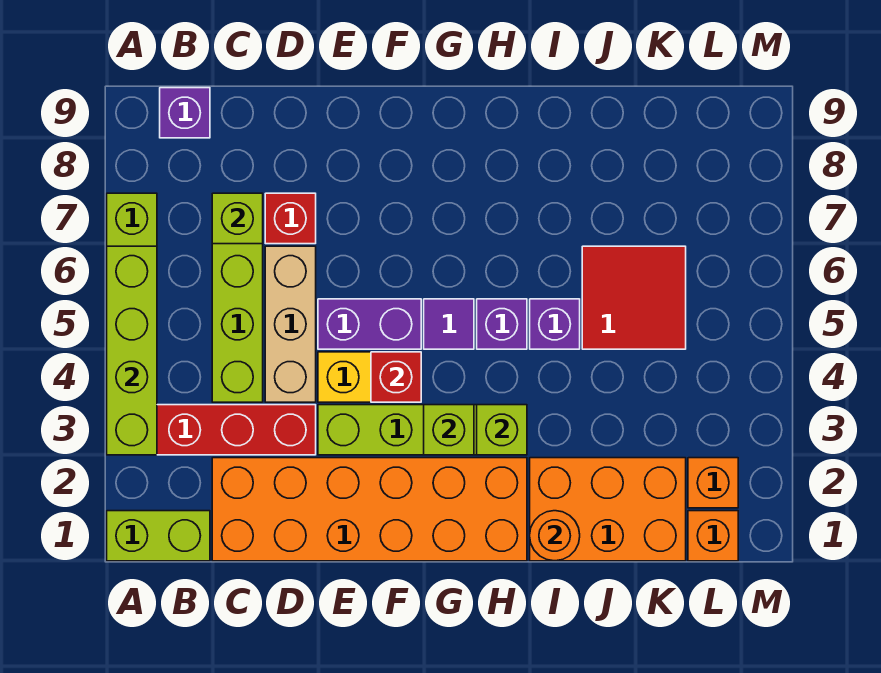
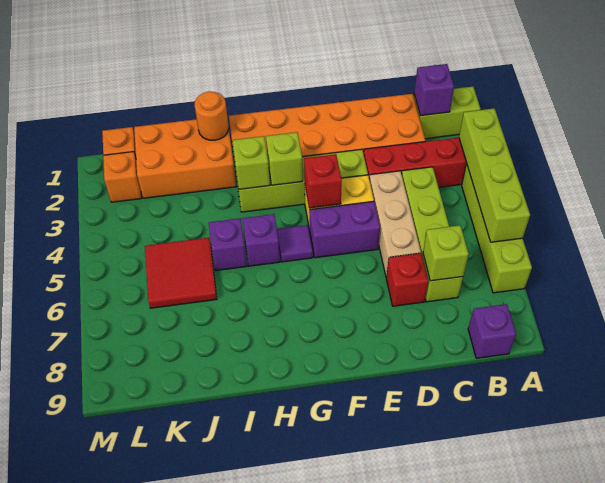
none -> purple 1x1 brick [414,64,454,116]

